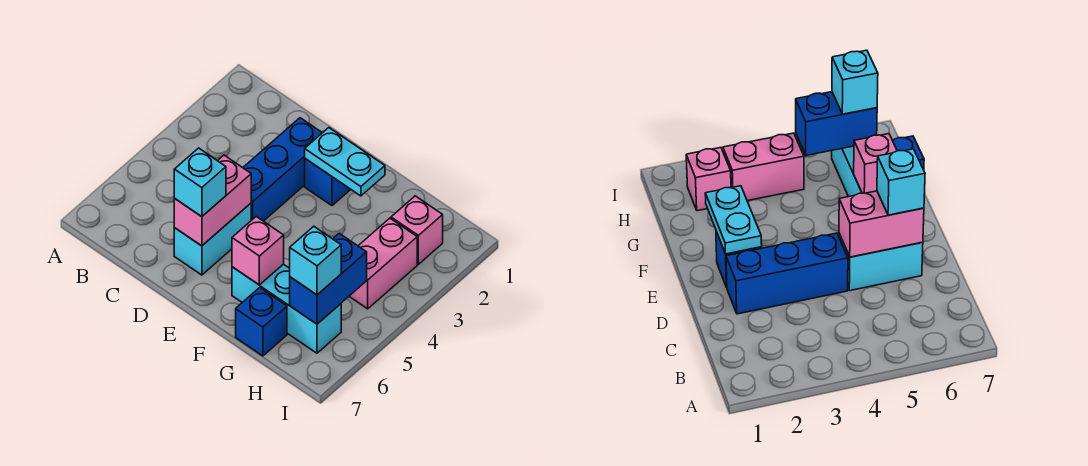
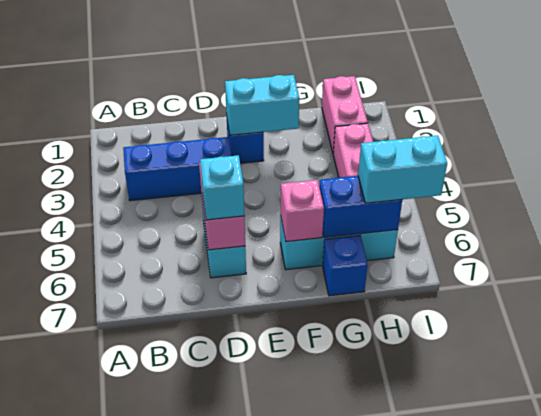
blue 1x3 brick [243,118,322,221] -> blue 1x3 brick turned to [123,137,231,201]
cyan 1x2 plate [305,128,385,196] -> cyan 1x2 brick [225,75,299,135]
pink 1x1 brick [391,196,443,264] -> pink 1x2 brick [322,76,368,152]
blue 1x2 brick [290,233,367,324] -> blue 1x2 brick turned to [319,176,402,238]
cyan 1x1 brick [290,226,341,295] -> cyan 1x2 brick [358,136,447,203]

